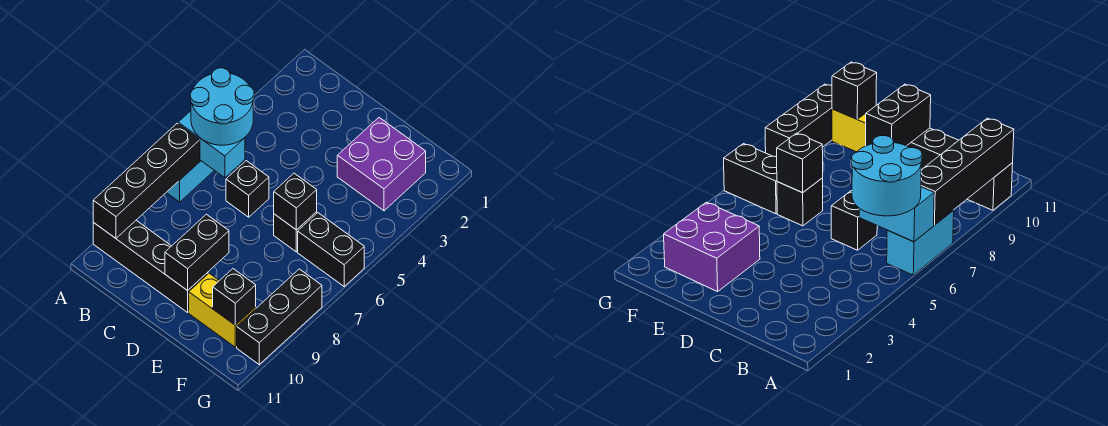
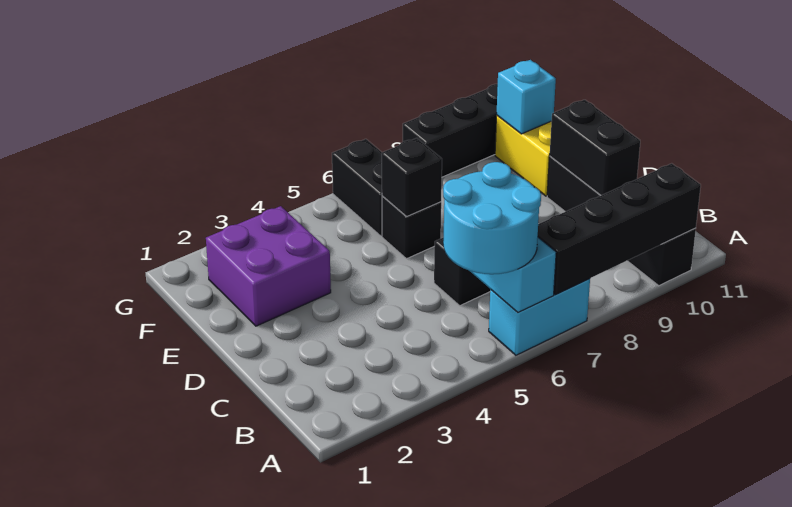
black 1x2 brick [165,214,229,291] -> black 1x2 brick turned to [550,100,640,195]
black 1x1 brick [213,269,256,325] -> cyan 1x1 brick [496,60,556,134]

